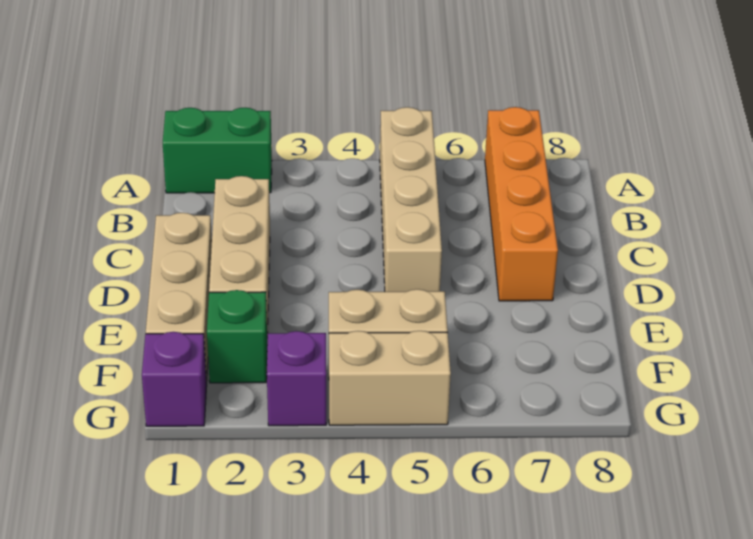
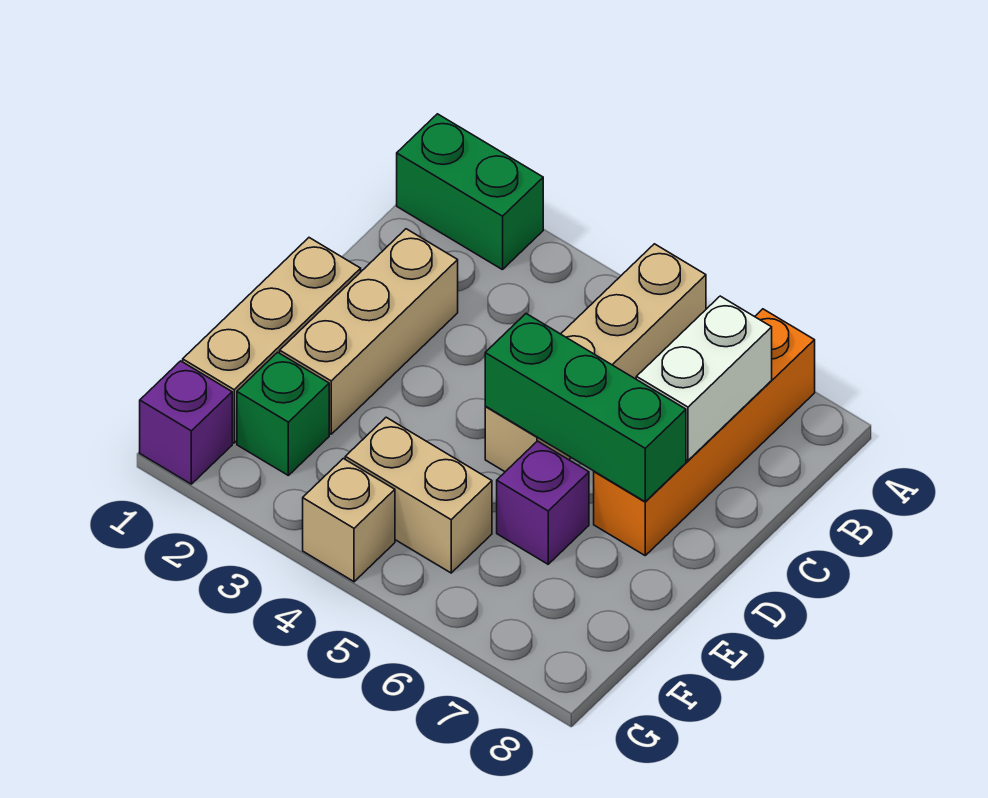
none -> white 1x2 brick [636,296,772,460]
none -> green 1x3 brick [485,314,686,501]
purple 1x1 brick [267,331,326,426] -> purple 1x1 brick moved to [497,441,589,564]
tan 1x2 brick [329,331,451,425] -> tan 1x1 brick [303,458,395,582]

